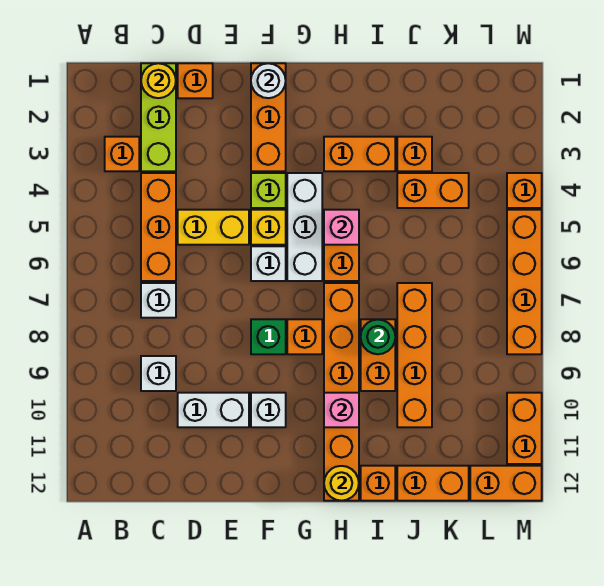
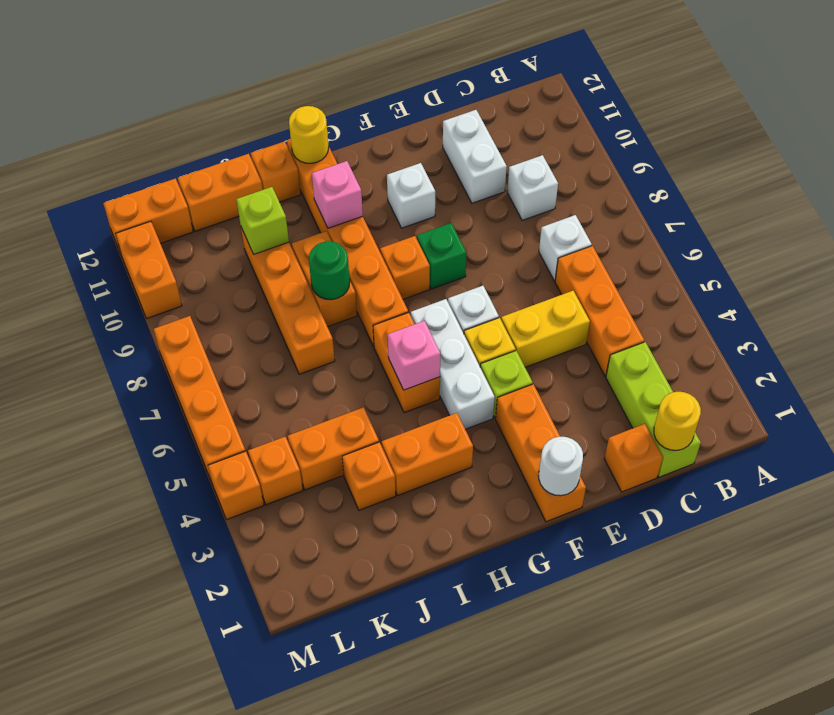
orange 1x1 brick [105,137,139,171] -> orange 1x1 brick moved to [248,437,303,505]
white 1x2 brick [178,393,249,427] -> white 1x2 brick turned to [443,110,507,203]
none -> lime 1x1 brick [236,187,289,254]

